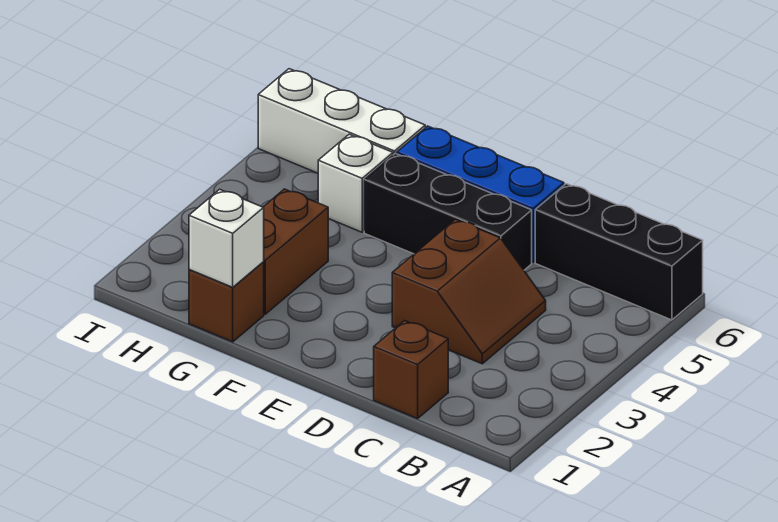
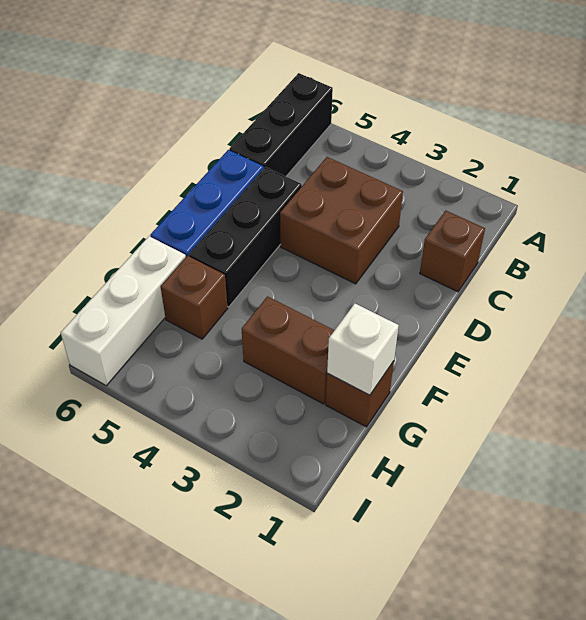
brown 2x2 slope [392,219,546,364] -> brown 2x2 brick [280,157,403,284]
white 1x1 brick [318,134,393,232] -> brown 1x1 brick [161,256,228,339]

